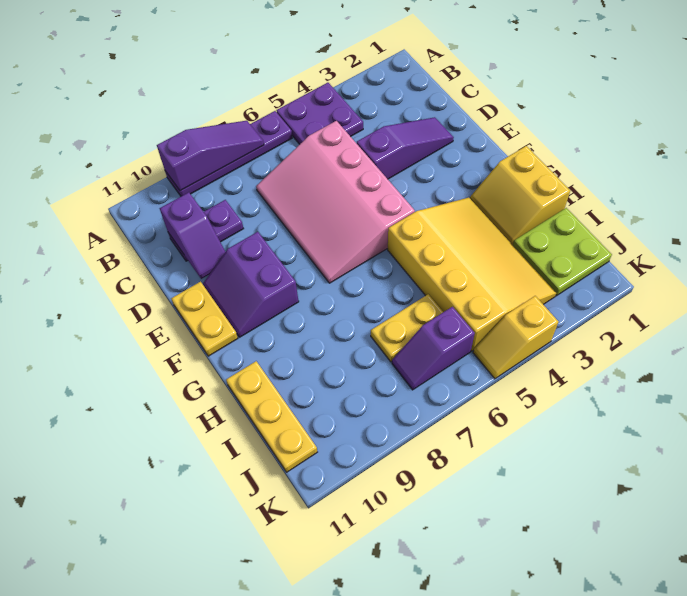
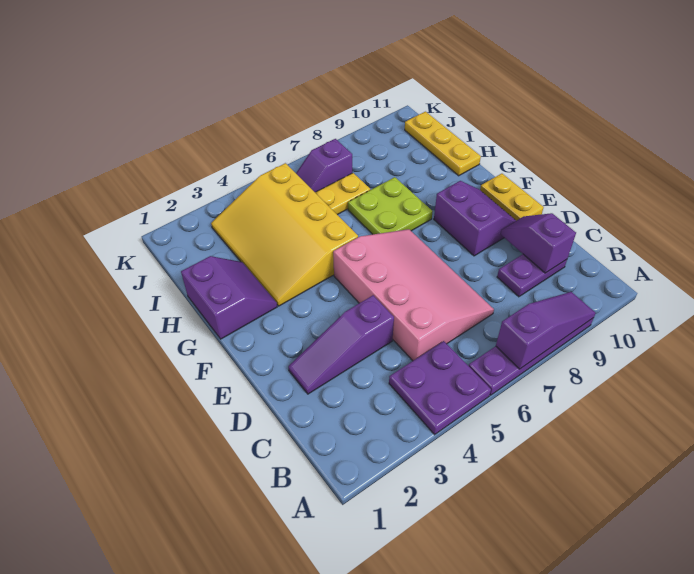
purple 1x3 slope [157,121,264,191] -> purple 1x3 slope turned to [496,292,596,369]
yellow 2x2 slope [470,146,570,245] -> purple 2x2 slope [181,256,277,339]
lime 2x2 plate [513,208,612,296] -> lime 2x2 plate moved to [348,177,433,234]
purple 1x2 slope [392,307,475,390] -> purple 1x2 slope turned to [296,139,352,192]
yellow 1x2 slope [473,296,559,379] -> none

